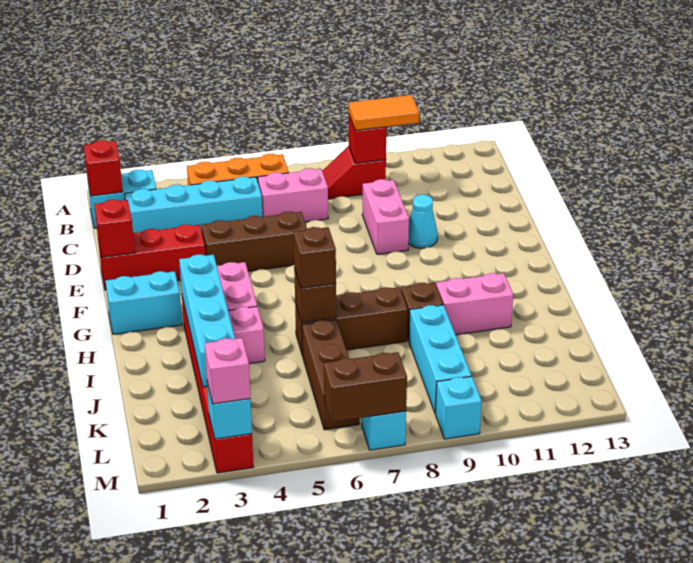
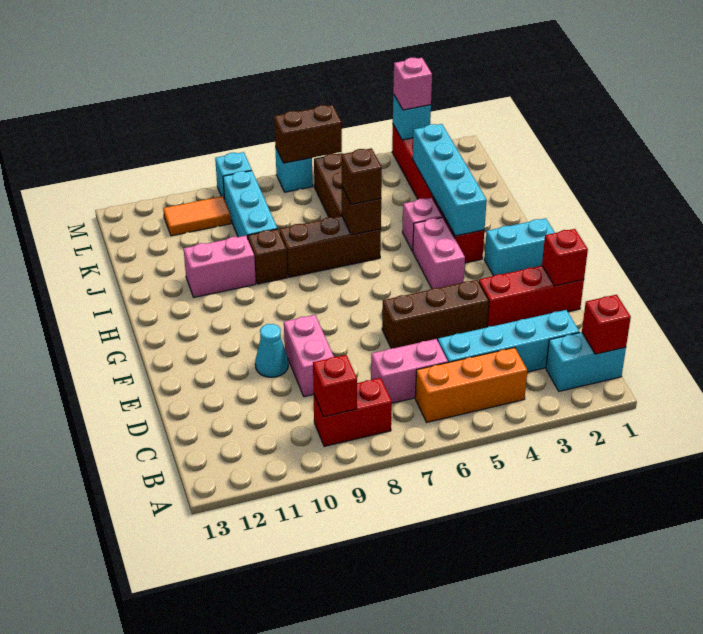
red 1x2 slope [323,146,386,199] -> red 1x2 brick [314,378,392,446]
orange 1x2 tile [349,95,419,131] -> orange 1x2 tile moved to [163,196,231,236]

